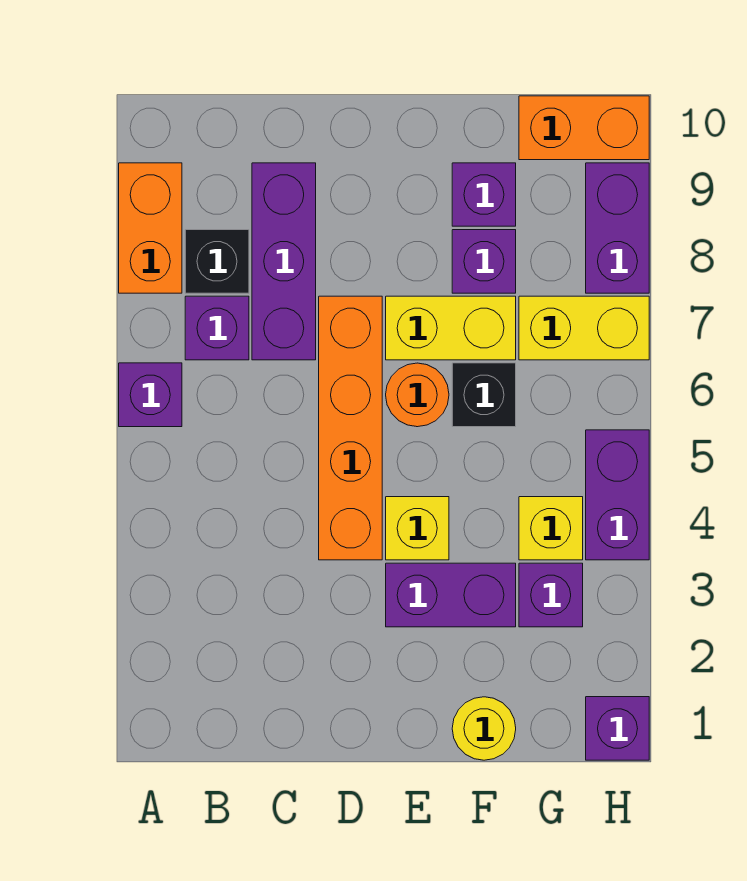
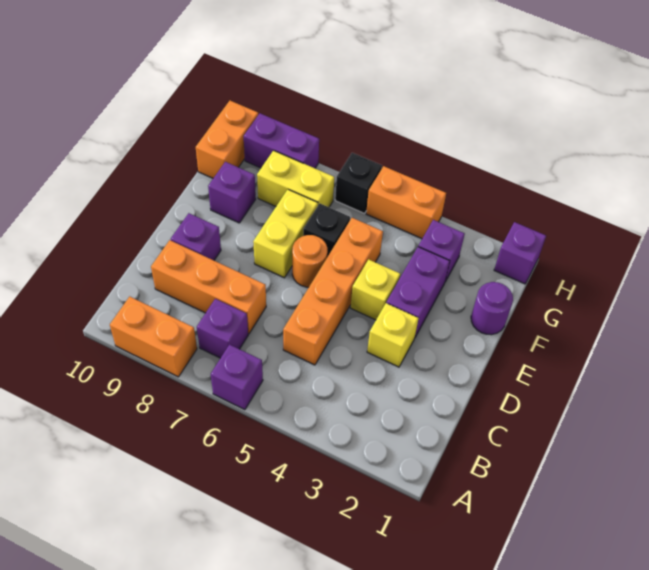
black 1x1 brick [185,230,249,293] -> black 1x1 brick moved to [335,153,382,213]
purple 1x3 brick [252,163,316,360] -> orange 1x3 brick [151,240,266,334]
orange 1x4 brick [319,296,382,560] -> orange 1x4 brick turned to [283,218,383,365]
yellow 1x1 round brick [452,697,516,760] -> purple 1x1 round brick [471,282,513,335]
purple 1x1 brick [452,230,516,293] -> purple 1x1 brick moved to [171,213,221,260]
yellow 1x1 brick [519,497,583,560] -> yellow 1x1 brick moved to [367,303,419,367]
yellow 1x2 brick [519,296,649,360] -> yellow 1x2 brick turned to [257,151,334,207]
purple 1x2 brick [586,430,649,560] -> orange 1x2 brick [366,166,446,239]

